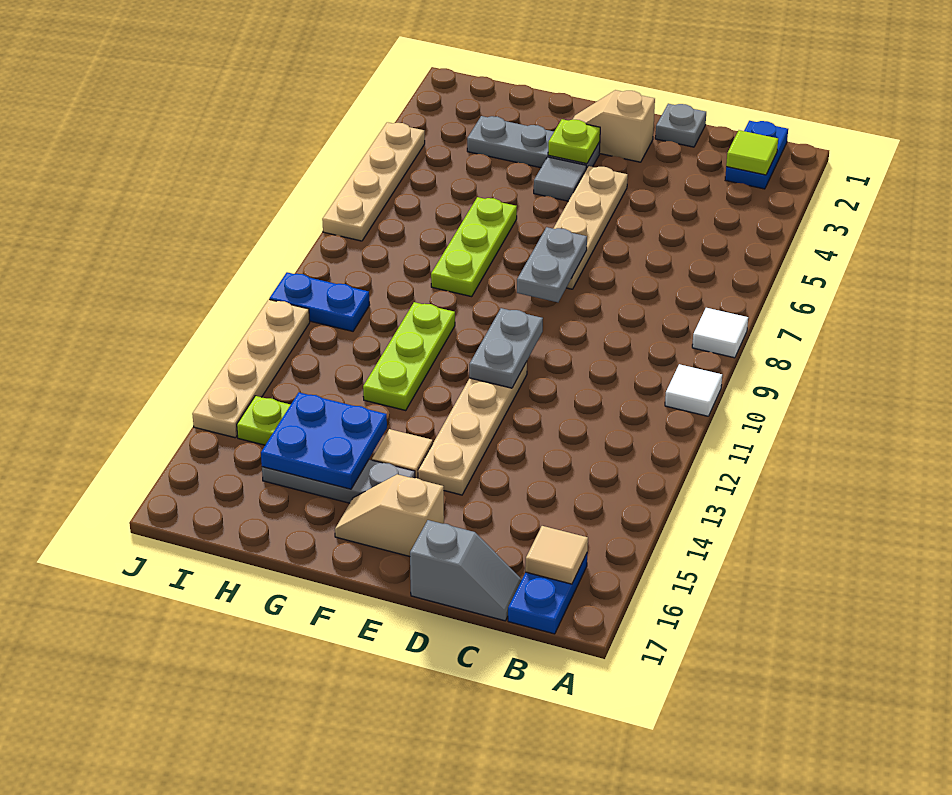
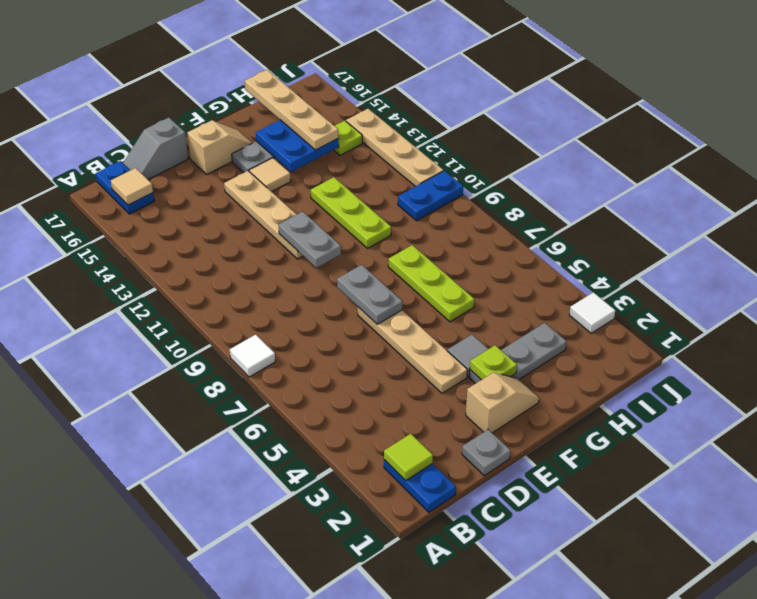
white 1x1 tile [665,364,722,416] -> white 1x1 tile moved to [569,292,615,333]
tan 1x4 plate [322,122,425,241] -> tan 1x4 plate moved to [245,70,338,150]

